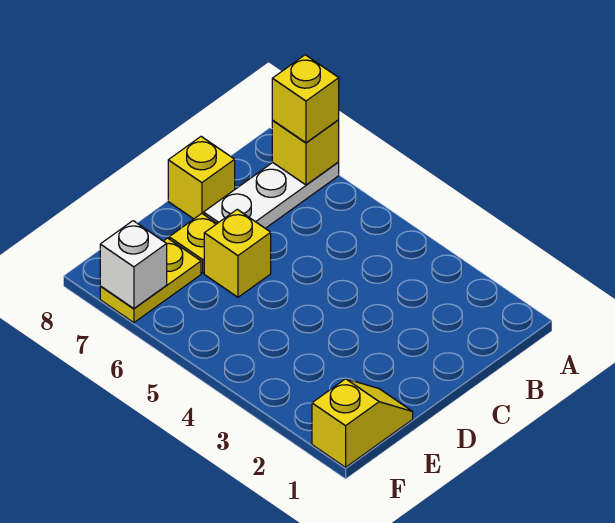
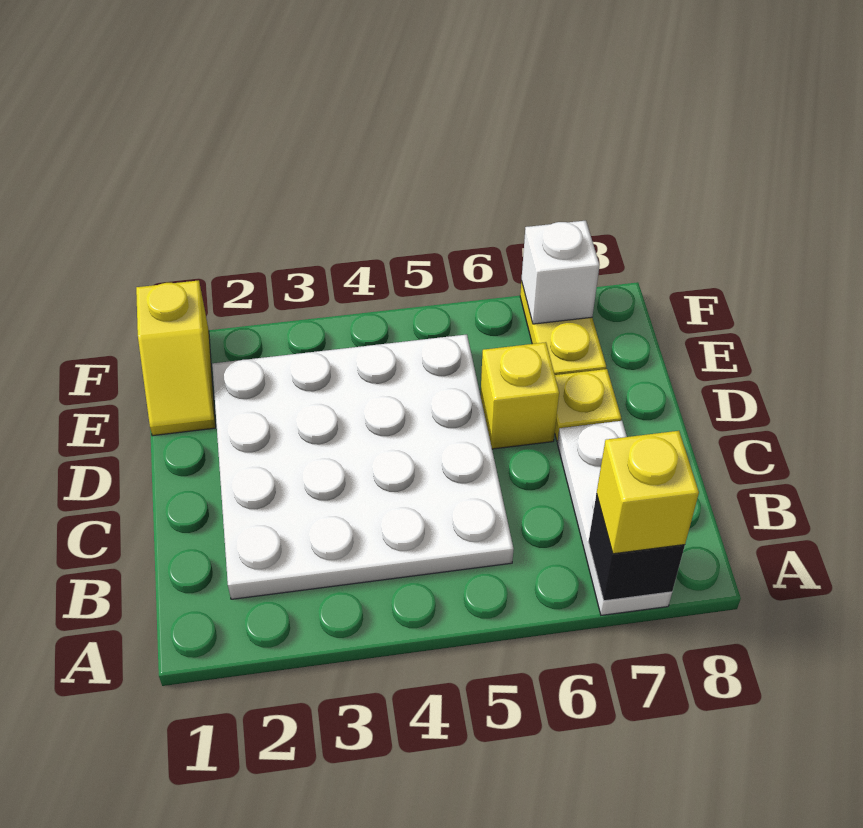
yellow 1x1 brick [272,120,339,185] -> black 1x1 brick [588,494,685,601]
none -> white 4x4 plate [212,335,514,599]
yellow 1x1 brick [168,137,235,219] -> none

